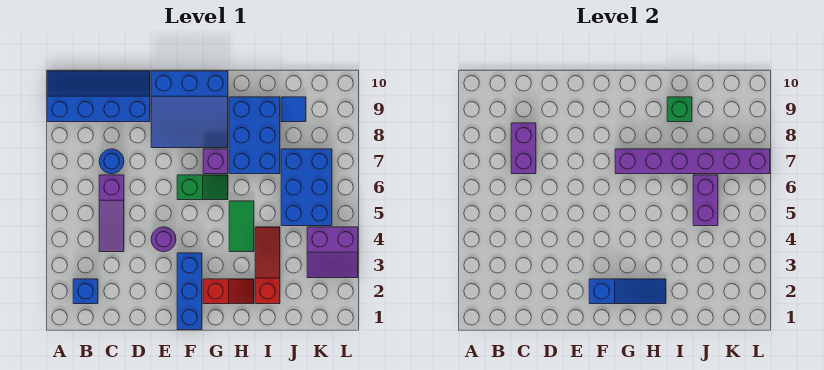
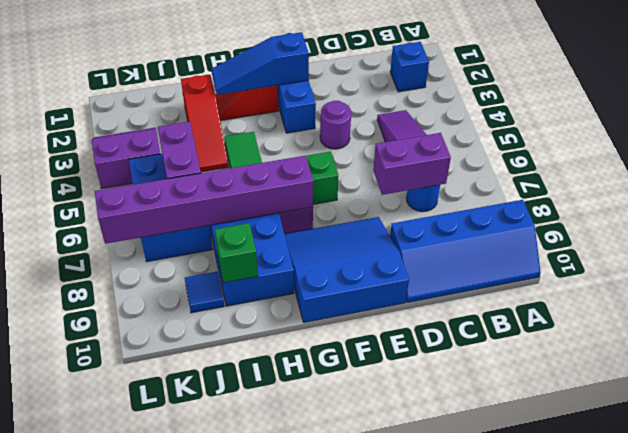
purple 1x2 brick [511,123,536,174] -> purple 1x2 brick turned to [373,133,451,195]

